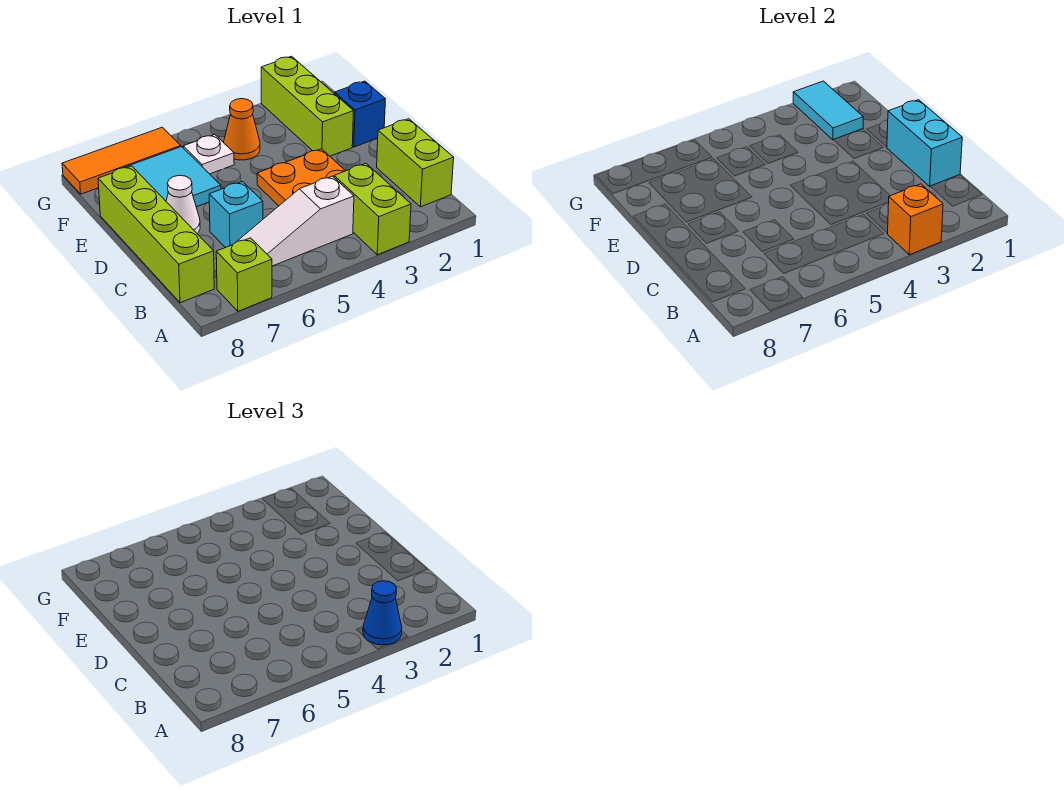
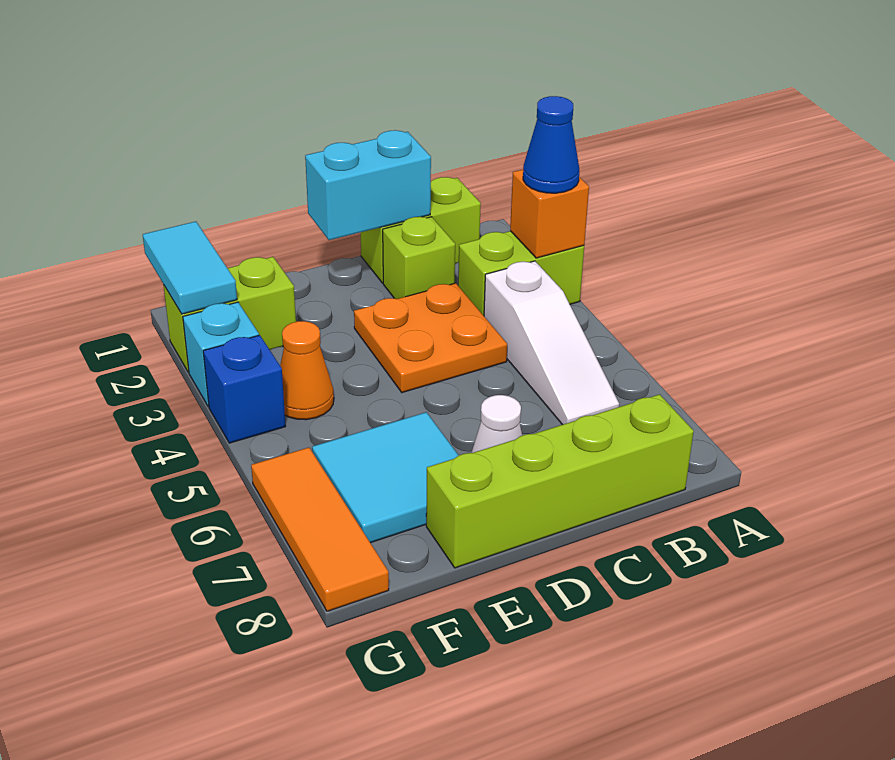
lime 1x1 brick [216,238,272,311] -> lime 1x1 brick moved to [383,217,455,299]
cyan 1x1 brick [209,181,263,248] -> cyan 1x1 brick moved to [183,302,259,407]
blue 1x1 brick [335,81,385,147] -> blue 1x1 brick moved to [203,335,286,443]
lime 1x3 brick [261,56,353,156] -> lime 1x2 brick [164,257,296,372]
cyan 1x2 tile [793,81,863,140] -> cyan 1x2 tile turned to [143,222,237,314]
white 1x1 plate [183,135,234,174] -> none

